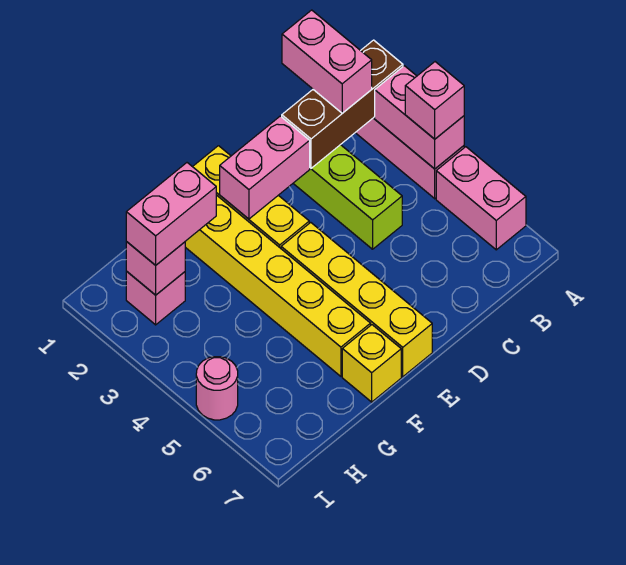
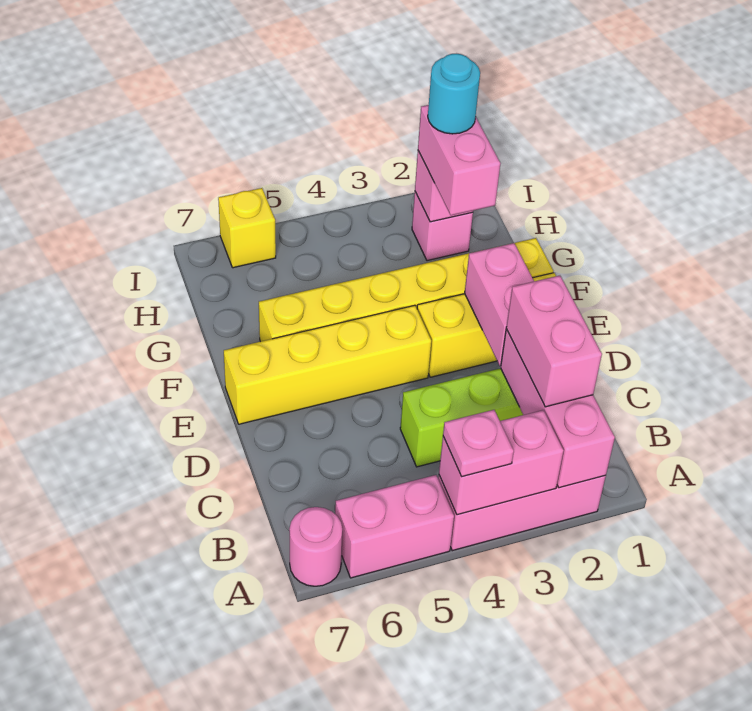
brown 1x3 brick [282,40,403,168] -> pink 1x3 brick [501,329,615,488]
pink 1x1 brick [405,62,464,139] -> pink 1x1 plate [443,410,514,477]
pink 1x2 brick [282,10,372,113] -> pink 1x2 brick turned to [506,276,602,407]
yellow 1x1 brick [342,325,401,402] -> yellow 1x1 brick moved to [218,188,276,268]
none -> cyan 1x1 round brick [428,54,480,134]
pink 1x1 round brick [196,357,238,420] -> pink 1x1 round brick moved to [289,507,342,586]

